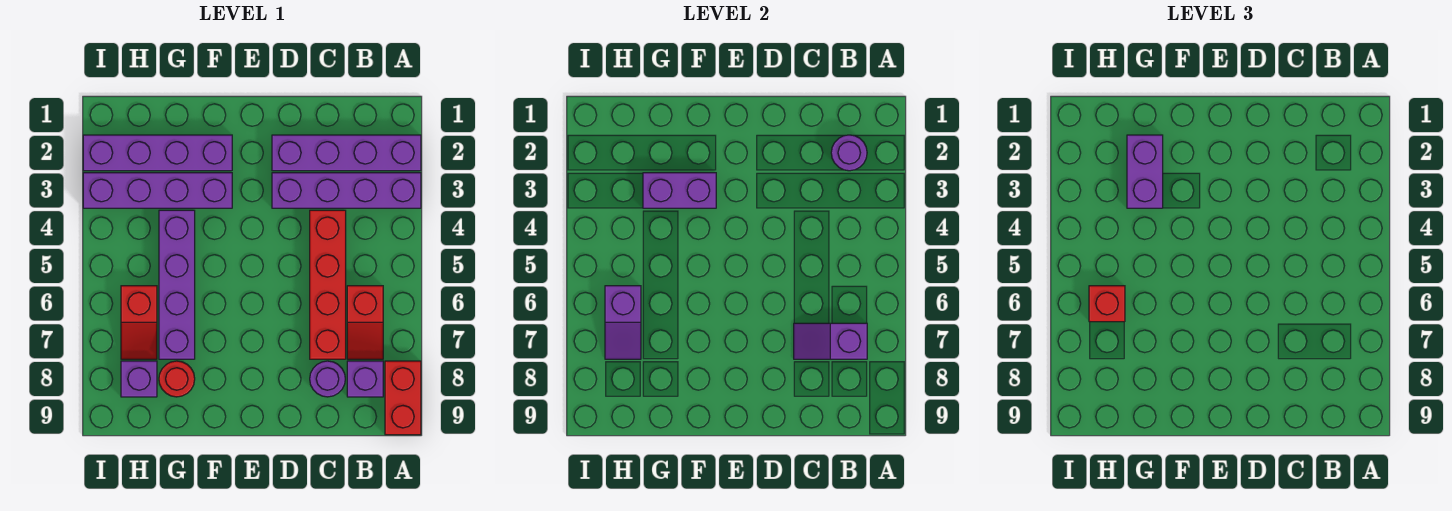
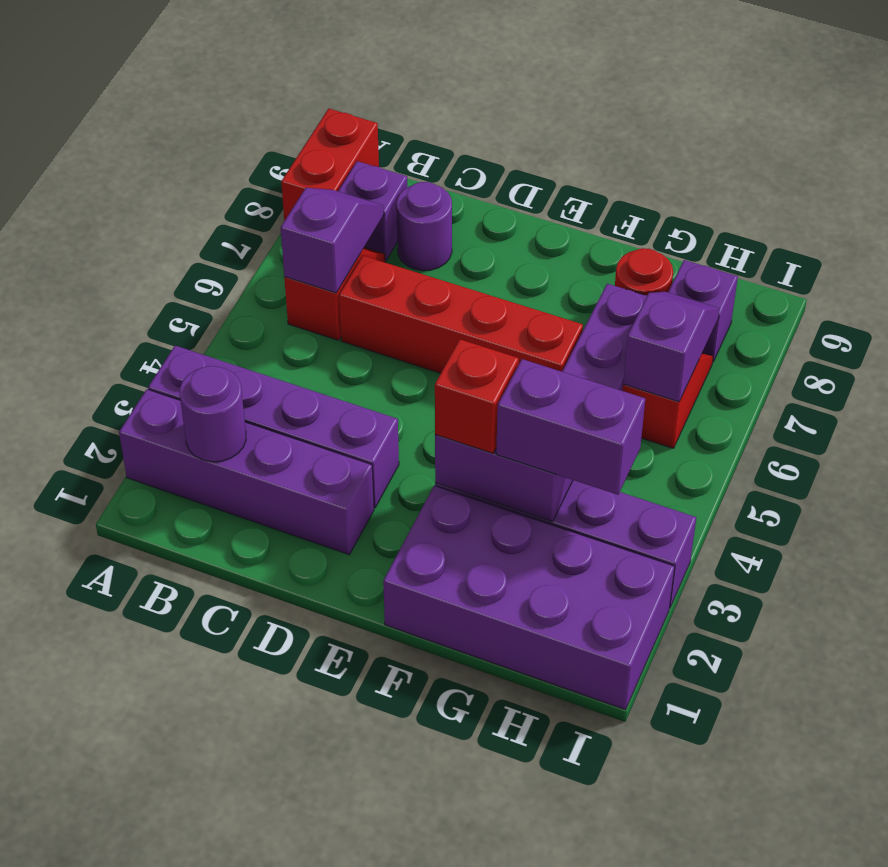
purple 1x2 slope [794,323,867,359] -> purple 1x2 slope turned to [281,188,384,293]
red 1x4 brick [310,210,346,359] -> red 1x4 brick turned to [339,256,583,373]
purple 1x4 brick [83,135,232,171] -> purple 2x4 brick [383,486,675,710]
purple 1x2 brick [1127,135,1163,208] -> purple 1x2 brick turned to [496,359,645,495]
red 1x1 brick [1089,286,1125,322] -> red 1x1 brick moved to [435,339,519,453]

